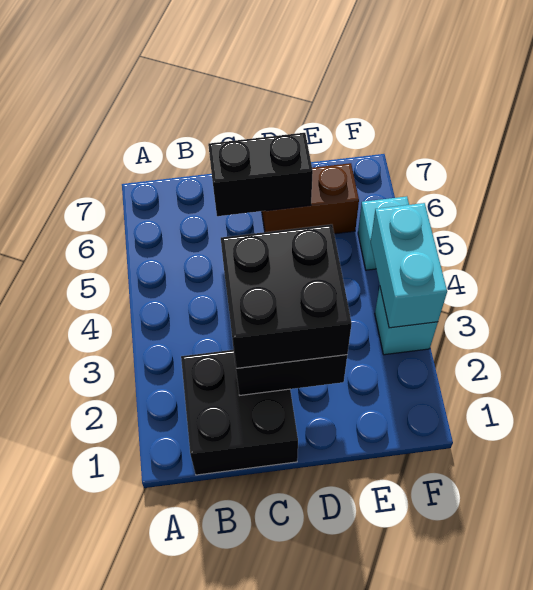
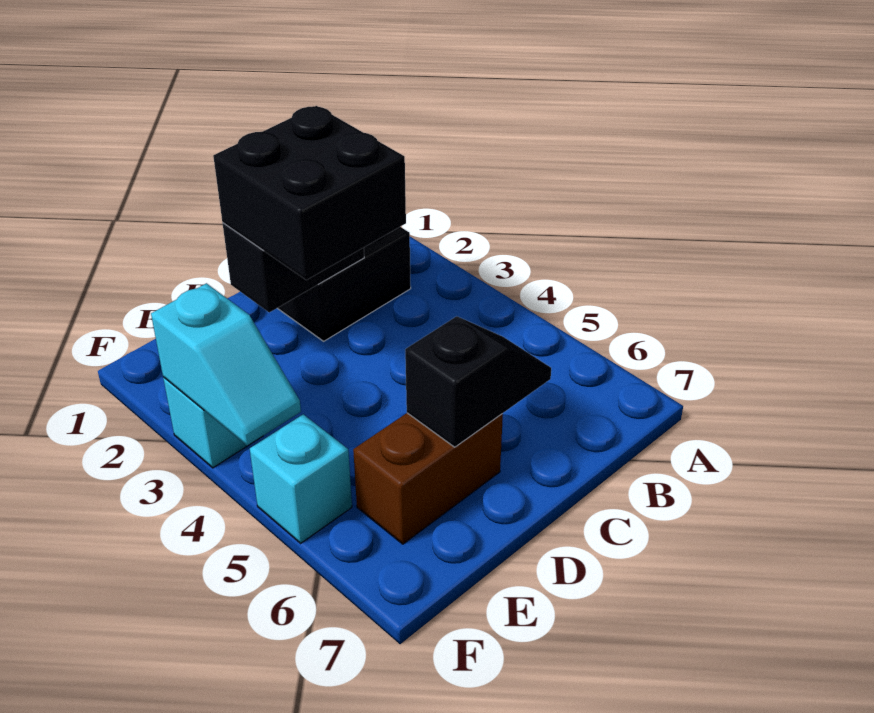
black 1x2 brick [208,133,313,216] -> black 1x2 slope [405,316,551,447]
cyan 1x2 brick [371,203,447,328] -> cyan 1x2 slope [151,283,301,446]

